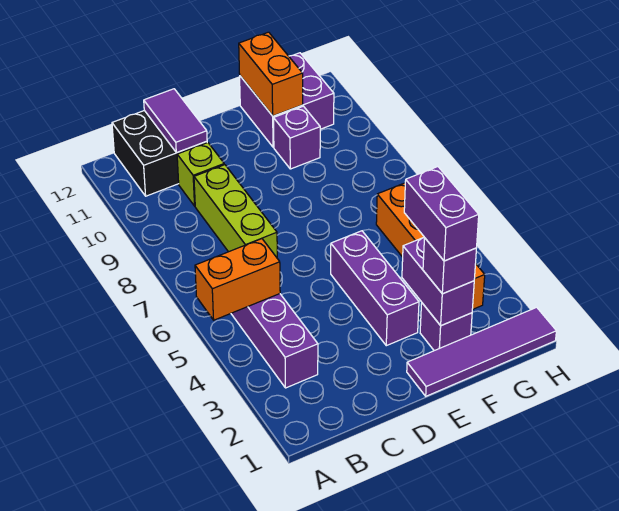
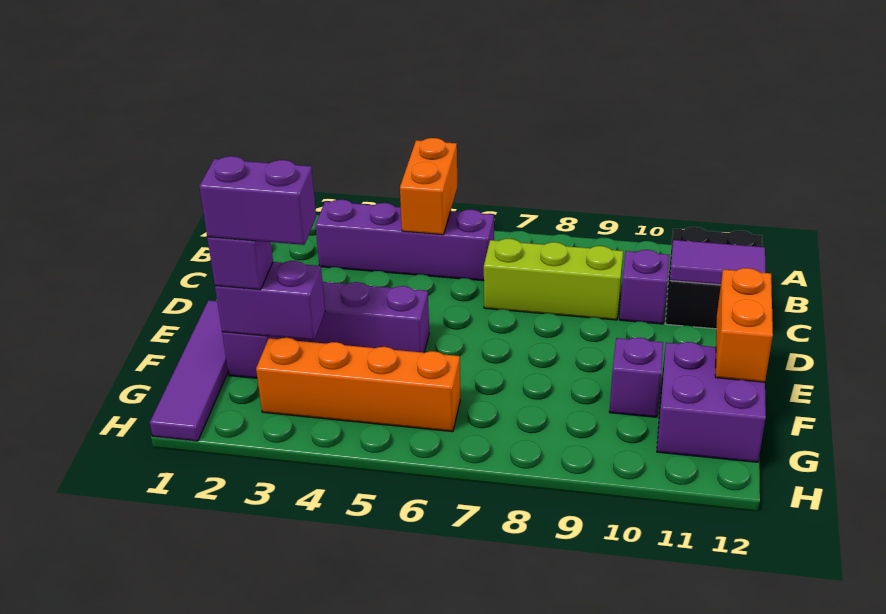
lime 1x1 brick [177,142,224,206] -> purple 1x1 brick [619,250,669,324]
orange 1x2 brick [239,32,303,116] -> orange 1x2 brick turned to [715,268,773,382]

